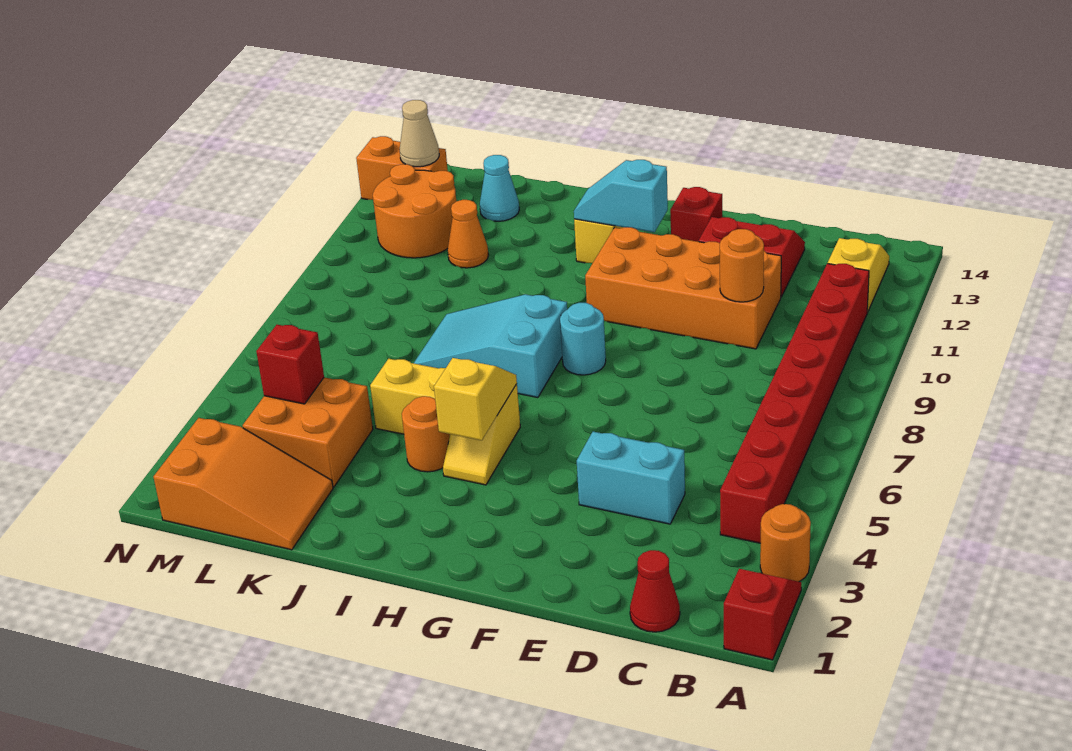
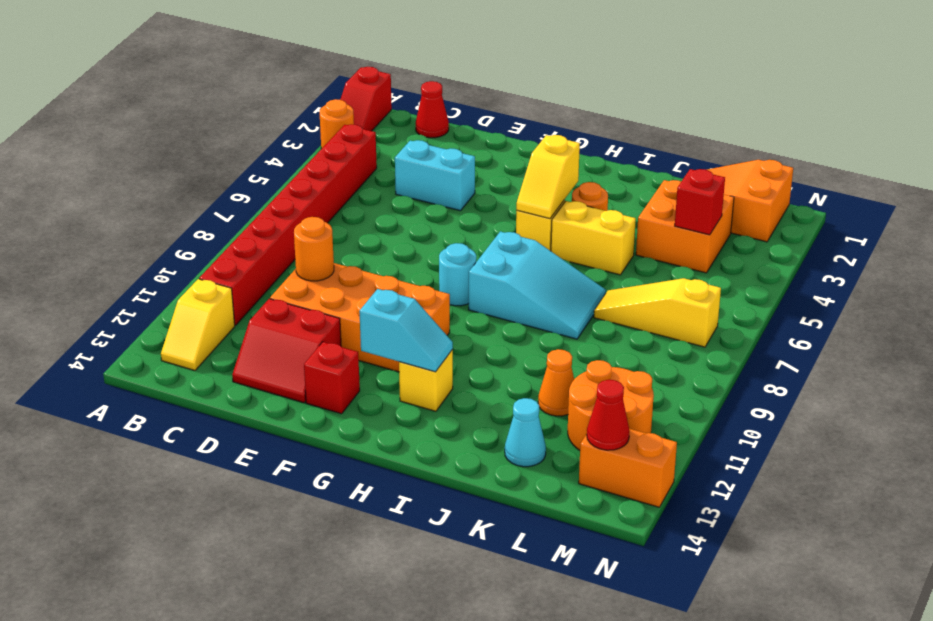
none -> yellow 1x3 slope [594,278,721,347]
tan 1x1 cone [399,100,439,167] -> red 1x1 cone [587,380,629,450]

